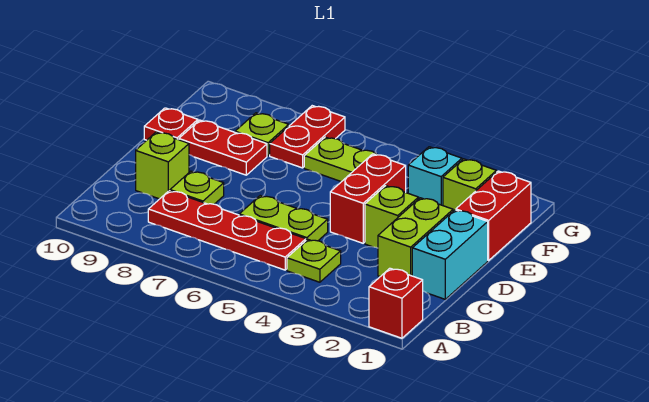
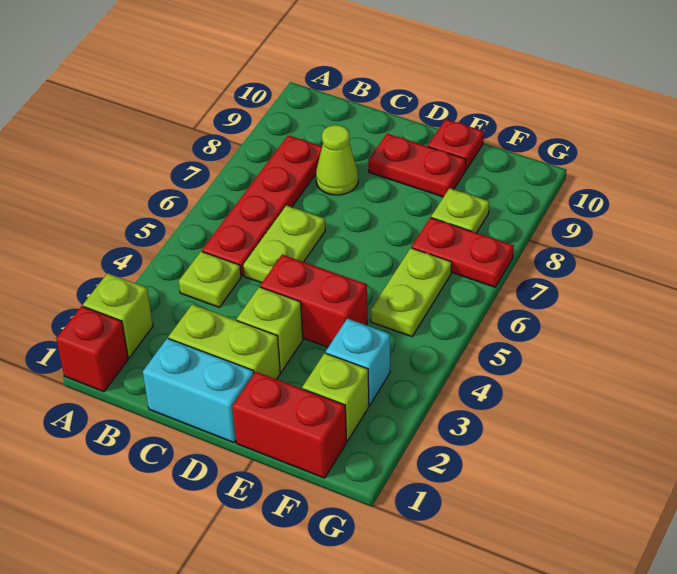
lime 1x1 plate [170,171,224,204] -> lime 1x1 cone [316,125,358,195]
lime 1x1 brick [136,132,189,199] -> lime 1x1 brick moved to [83,273,153,358]
red 1x2 plate [179,120,267,175] -> red 1x2 plate turned to [368,134,466,197]

